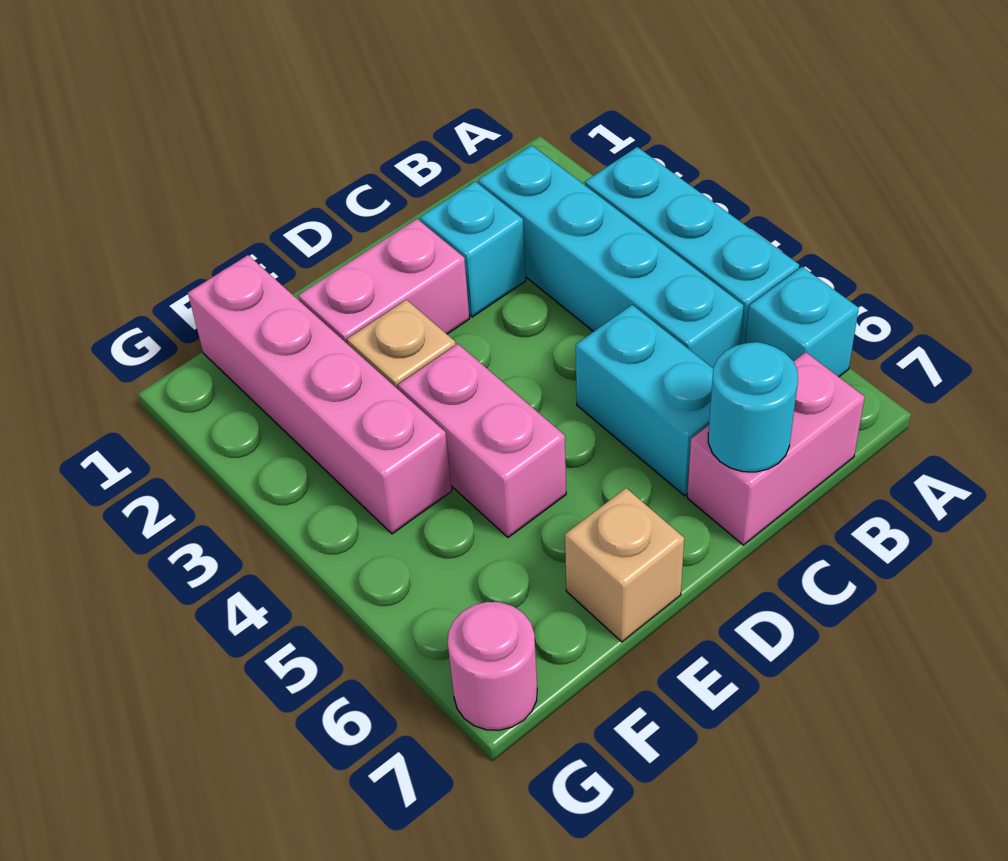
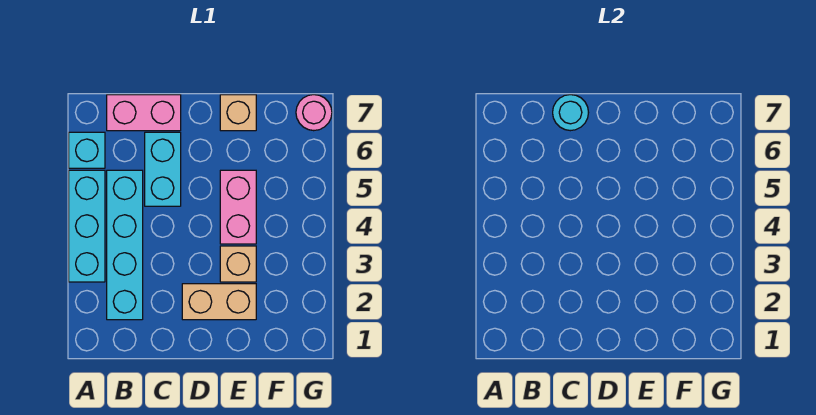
cyan 1x1 brick [420,181,526,317] -> none
pink 1x2 brick [298,219,469,344] -> tan 1x2 brick [182,284,256,320]
pink 1x4 brick [188,255,452,534] -> none

